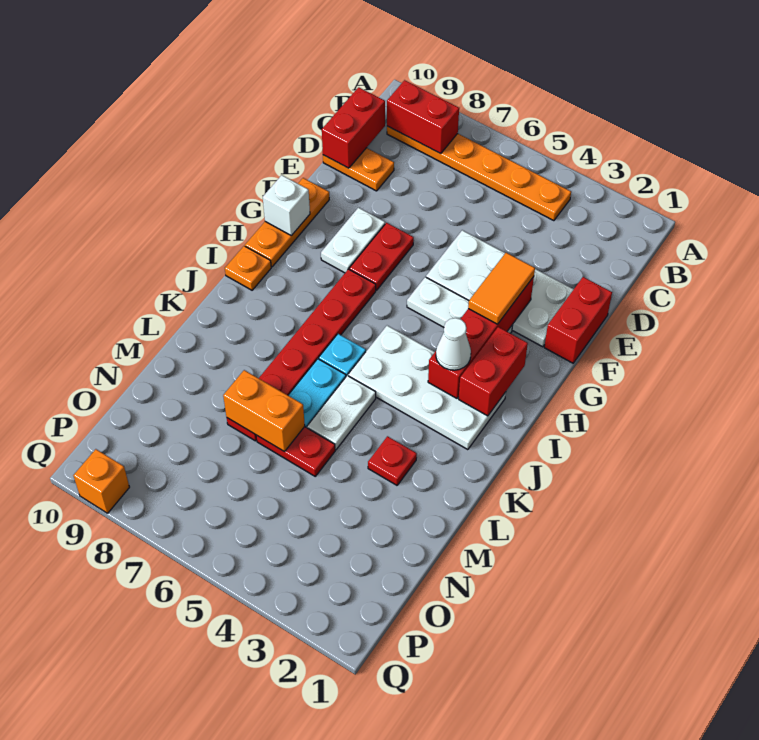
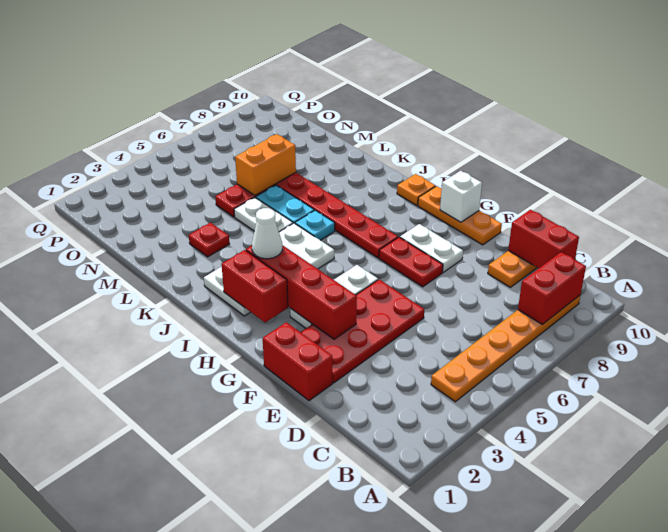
white 2x4 plate [426,230,574,347] -> red 2x4 plate [301,279,424,383]
orange 1x2 tile [468,253,535,324] -> none
orange 1x1 brick [73,449,129,513] -> none

